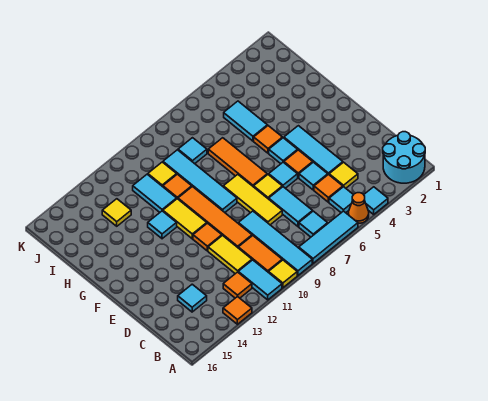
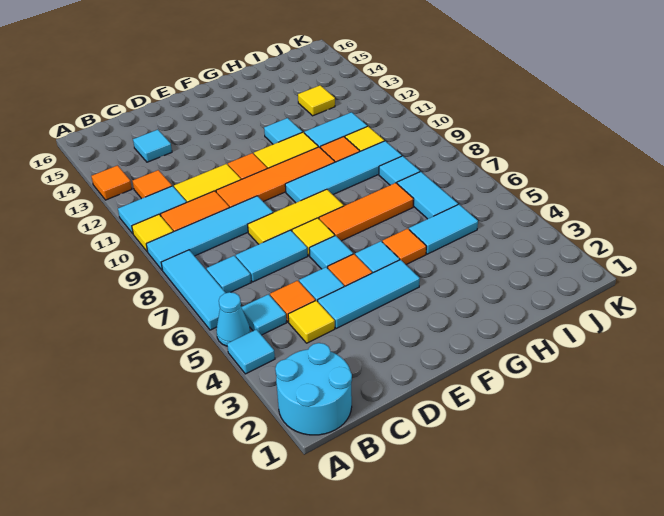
orange 1x1 cone [349,193,369,223] -> cyan 1x1 cone [216,292,250,346]
none -> cyan 1x2 tile [397,172,458,219]

